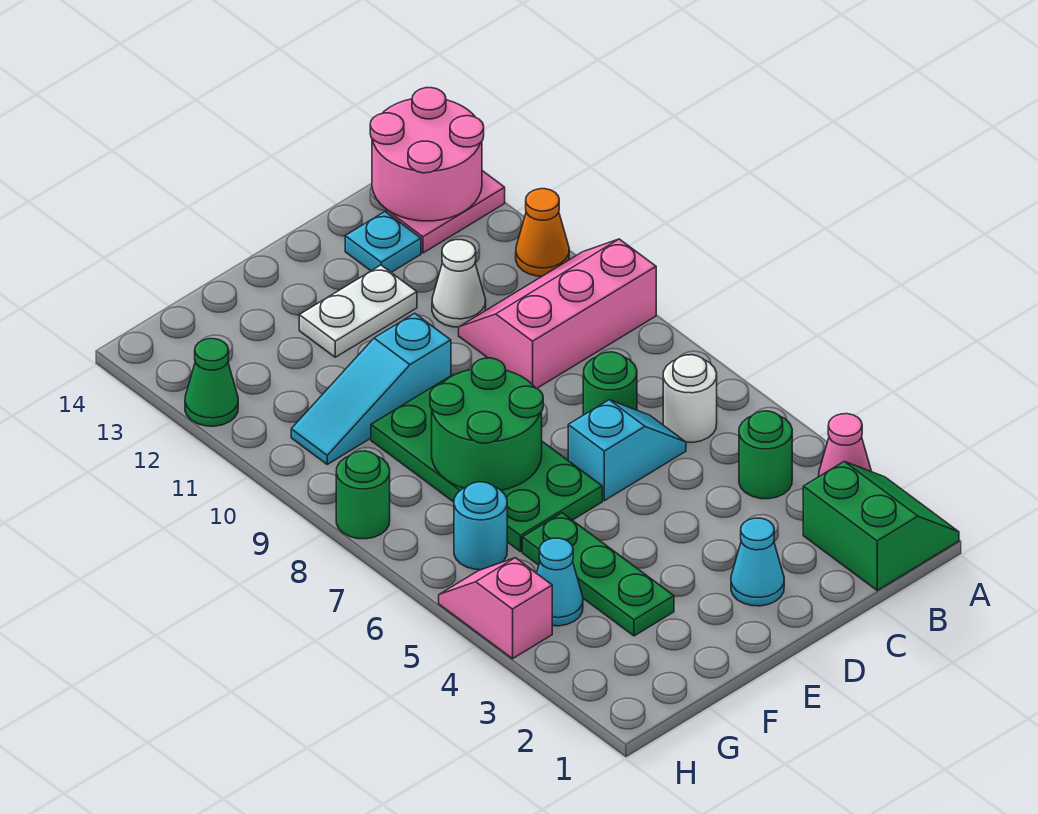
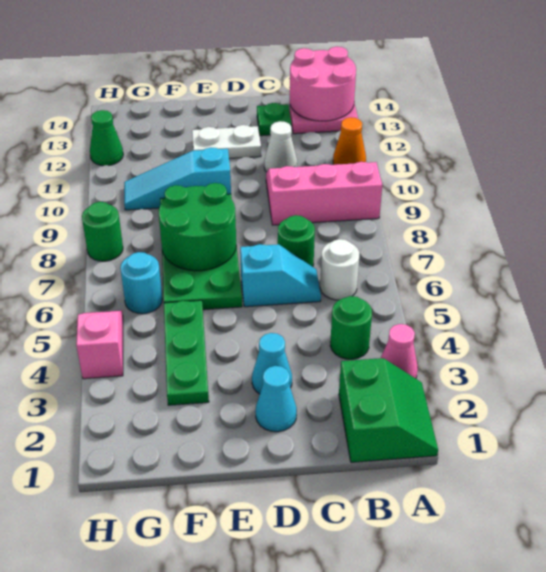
cyan 1x1 plate [345,212,421,272] -> green 1x1 plate [257,103,292,136]
cyan 1x1 cone [537,538,583,626] -> cyan 1x1 cone moved to [252,333,292,394]

